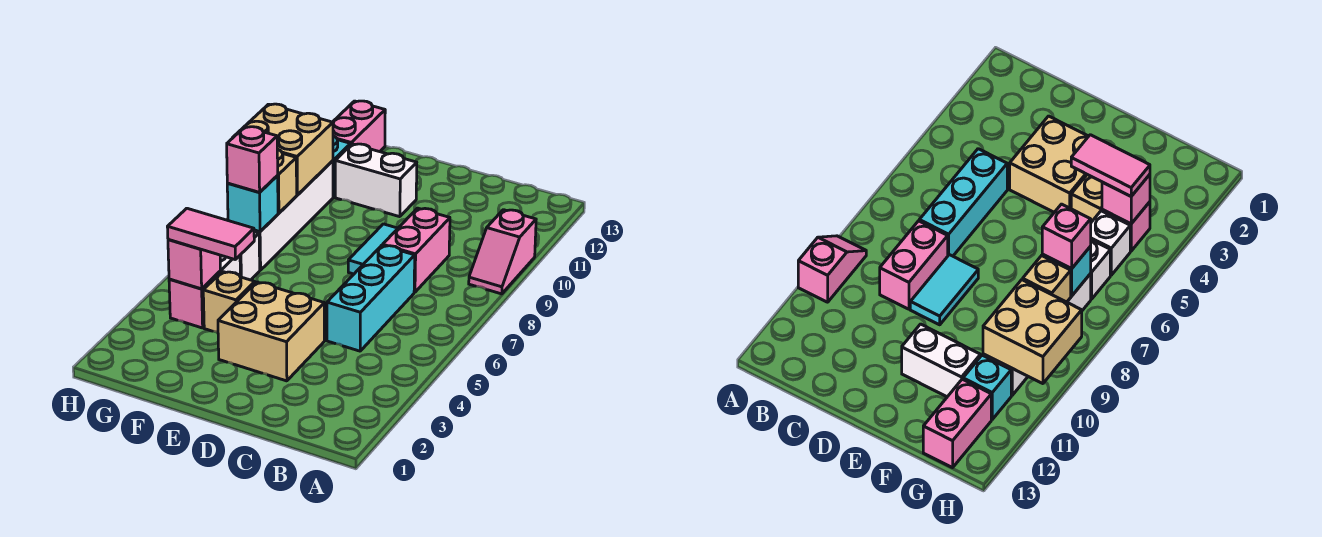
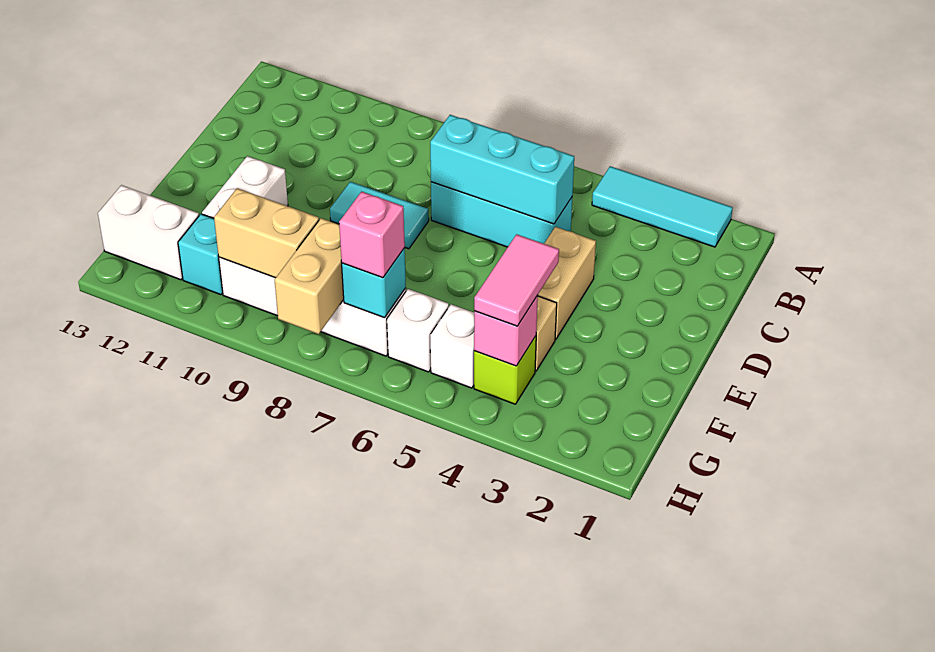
none -> cyan 1x3 tile [592,166,733,247]
pink 1x2 slope [469,210,536,294] -> none
none -> cyan 1x3 brick [430,115,574,224]
pink 1x2 brick [383,208,450,292] -> none
tan 2x2 brick [218,282,324,381] -> tan 1x2 brick [537,227,596,339]
pink 1x1 brick [169,271,221,328] -> lime 1x1 brick [474,336,536,404]
tan 1x1 brick [277,149,297,213] -> tan 1x2 brick [275,218,344,334]
tan 2x2 brick [236,104,333,195] -> tan 1x2 brick [214,188,319,278]
pink 1x2 brick [333,101,385,152] -> white 1x2 brick [98,185,199,280]

